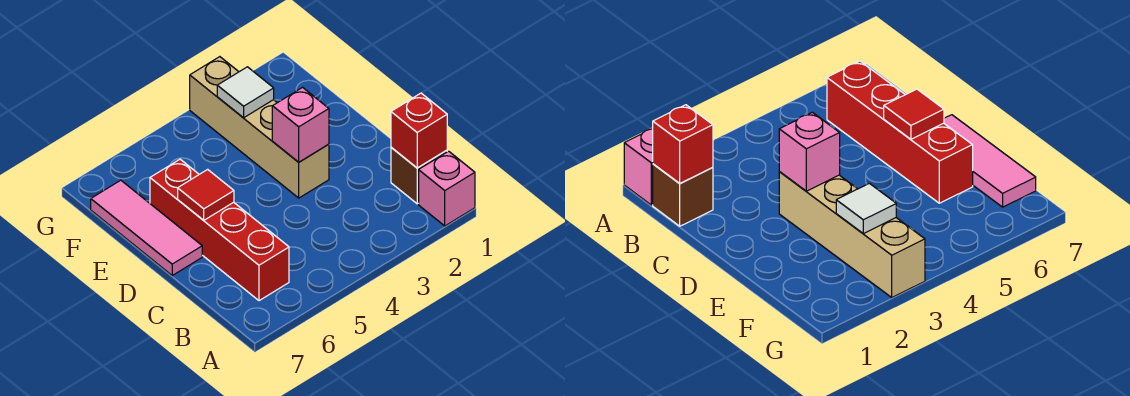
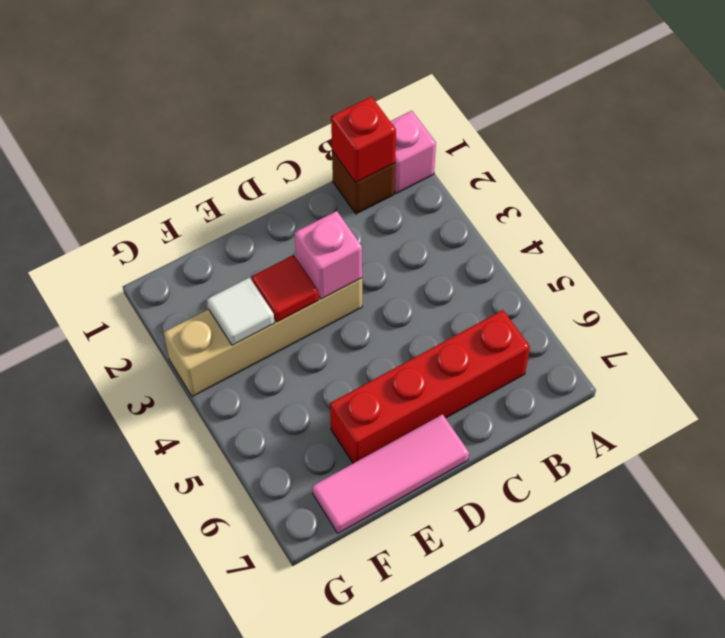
red 1x1 tile [178,169,234,220] -> red 1x1 tile moved to [252,255,319,322]

